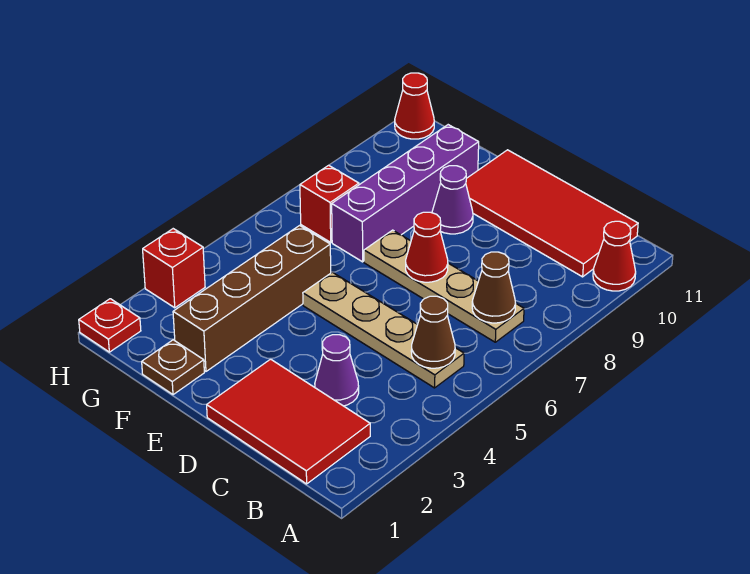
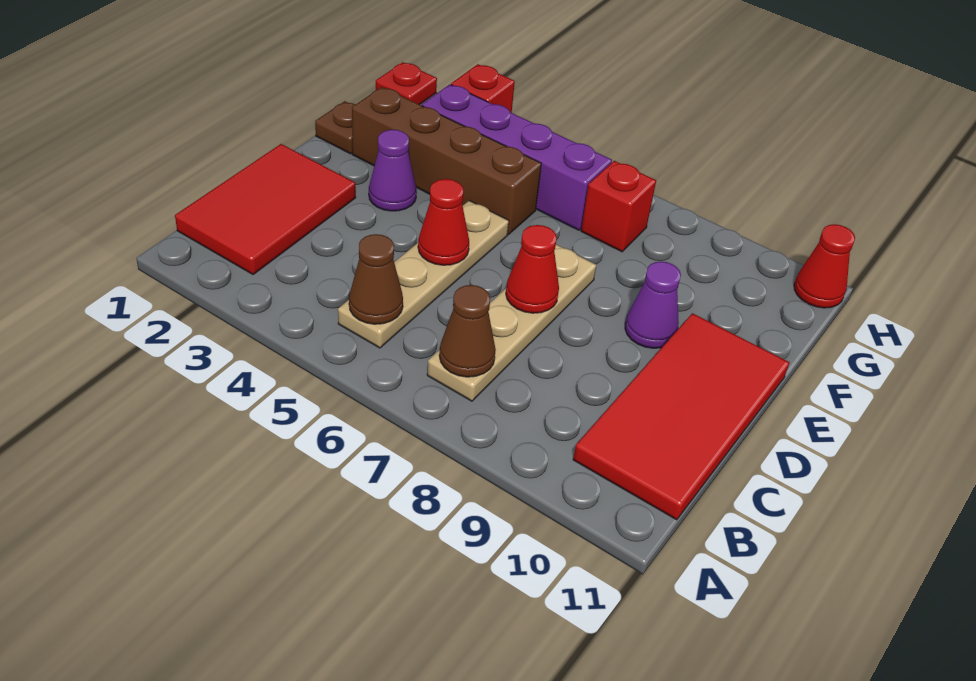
red 1x1 cone [593,221,636,291] -> red 1x1 cone moved to [418,179,469,265]
purple 1x1 cone [315,335,359,406] -> purple 1x1 cone moved to [369,130,417,211]
purple 1x4 brick [332,125,479,262] -> purple 1x4 brick moved to [422,84,612,230]

